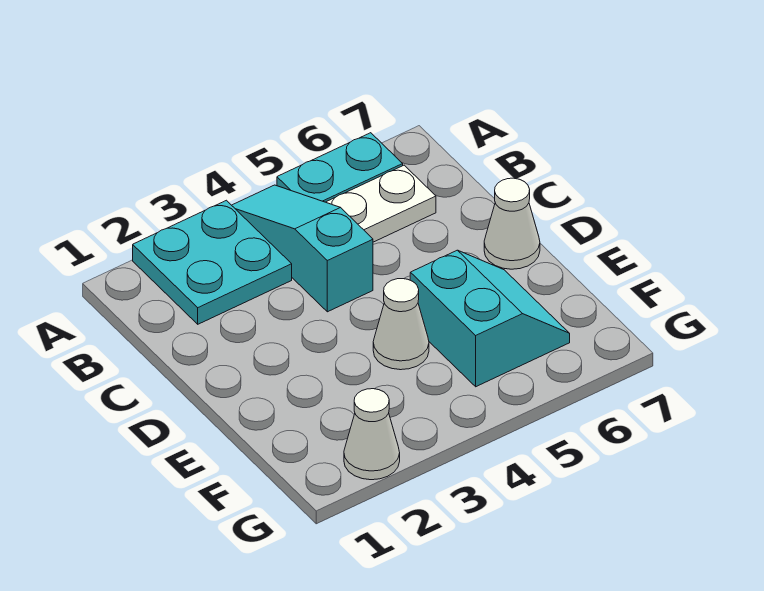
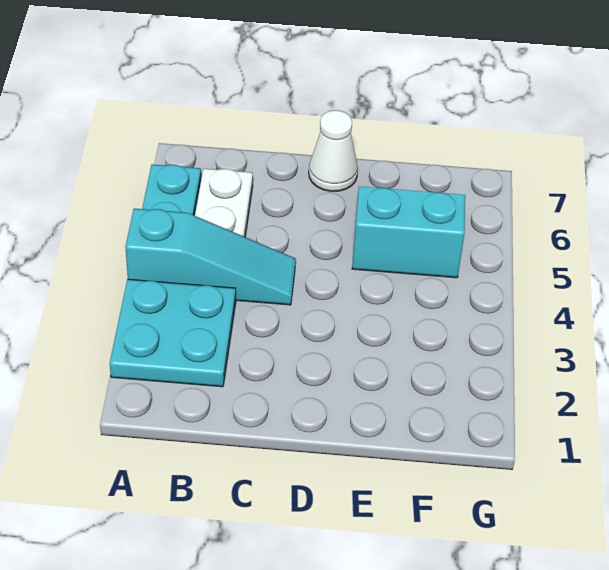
cyan 1x3 slope [232,185,373,312] -> cyan 1x3 slope turned to [125,208,296,305]
white 1x1 cone [373,279,429,370] -> none
white 1x1 cone [344,389,400,480] -> none

